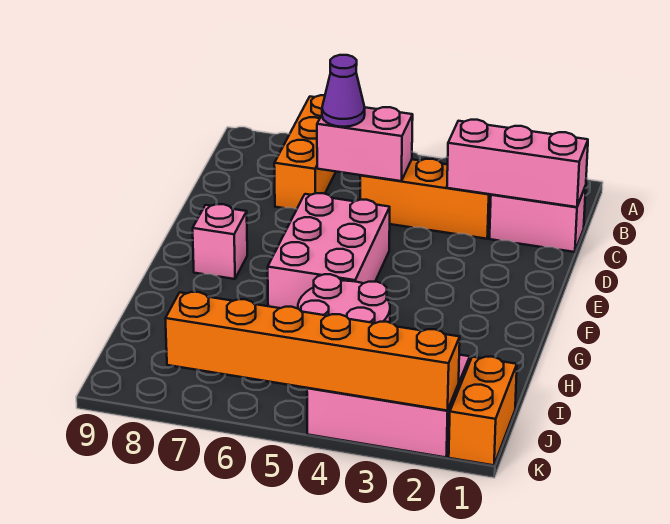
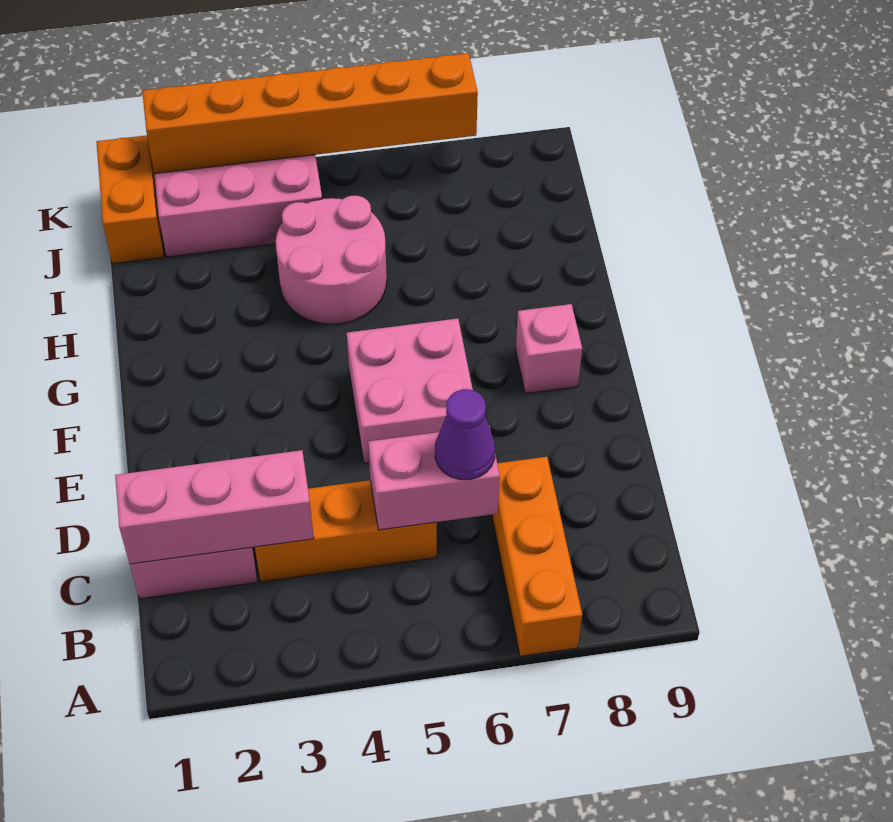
pink 2x3 brick [268,193,390,308] -> pink 2x2 brick [347,318,473,464]

